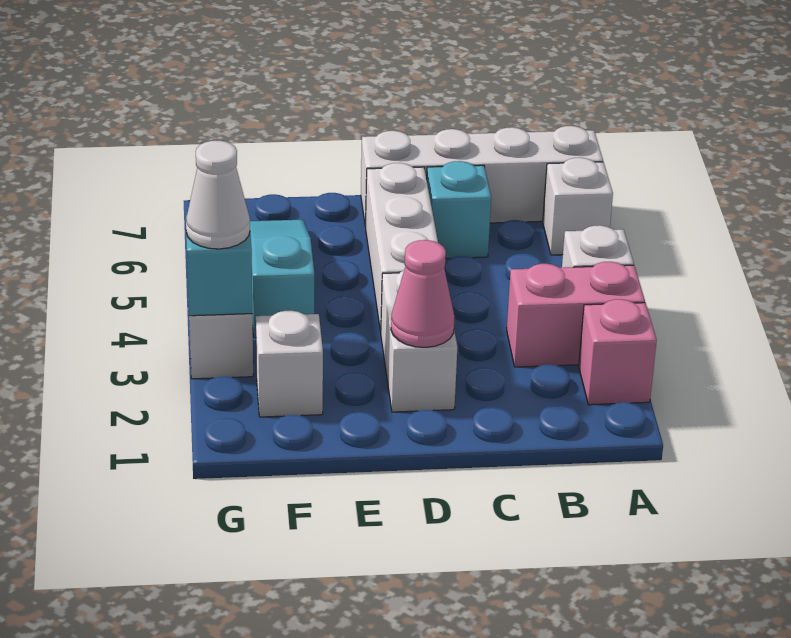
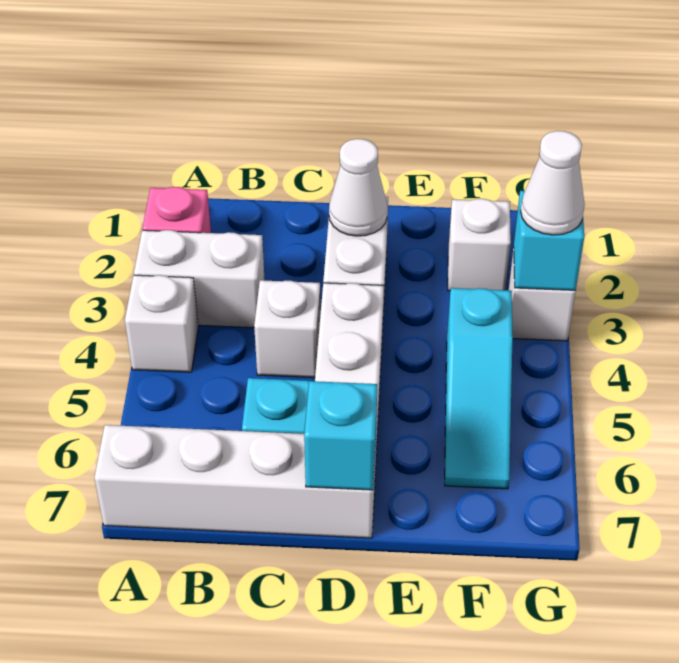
pink 1x2 brick [507,262,645,367] -> white 1x2 brick [134,230,265,328]
white 1x1 brick [543,158,613,255] -> white 1x1 brick moved to [254,280,321,378]
pink 1x1 cone [391,240,455,347] -> white 1x1 cone [329,139,388,236]
none -> cyan 1x1 brick [304,381,377,490]

